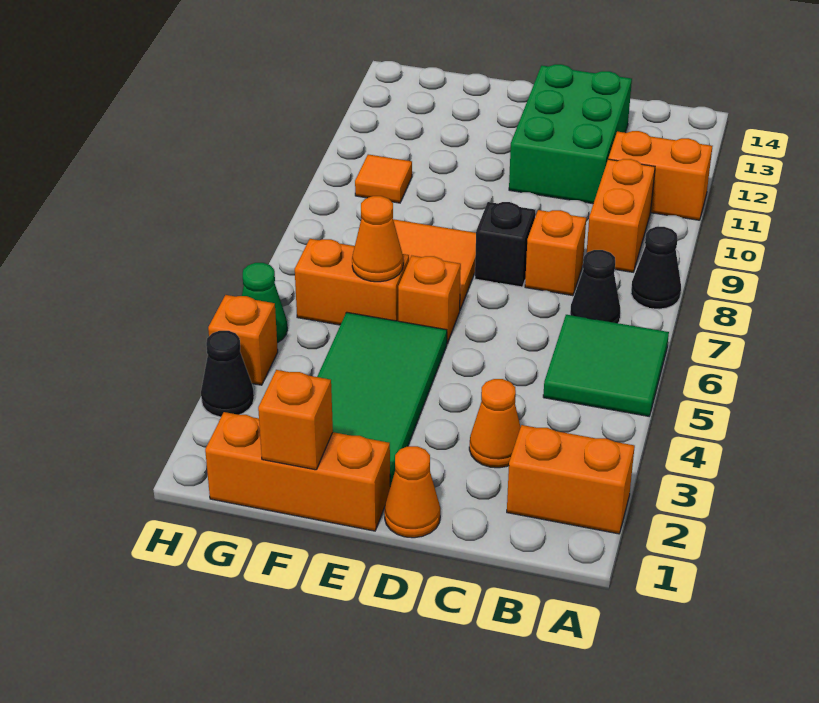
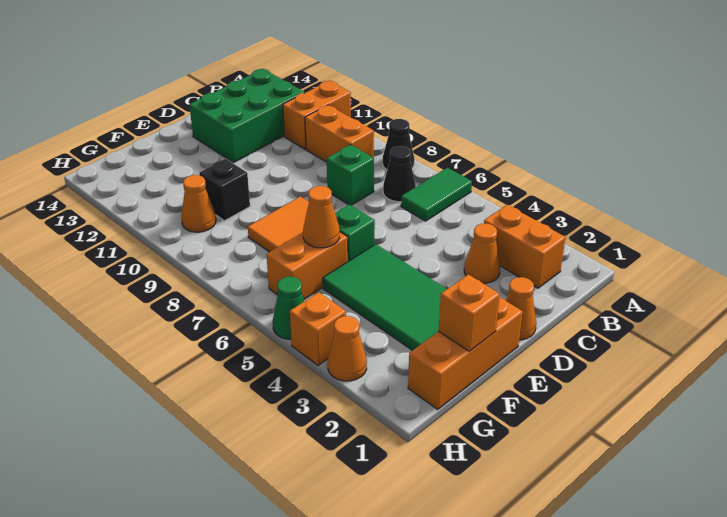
orange 1x2 brick [507,425,635,534] -> orange 1x2 brick turned to [484,205,566,288]
green 2x2 tile [543,315,669,416] -> green 1x2 tile [401,168,472,221]
orange 1x1 brick [525,210,586,296] -> green 1x1 brick [327,145,374,205]
green 2x3 brick [509,64,632,204] -> green 2x3 brick turned to [189,69,305,162]
black 1x1 brick [475,202,535,287] -> black 1x1 brick moved to [199,159,250,221]
orange 1x1 brick [398,256,461,343] -> green 1x1 brick [335,204,375,261]
orange 1x1 tile [355,154,412,203] -> orange 1x1 cone [181,175,216,232]
black 1x1 cone [201,331,254,417] -> orange 1x1 cone [328,316,367,381]

